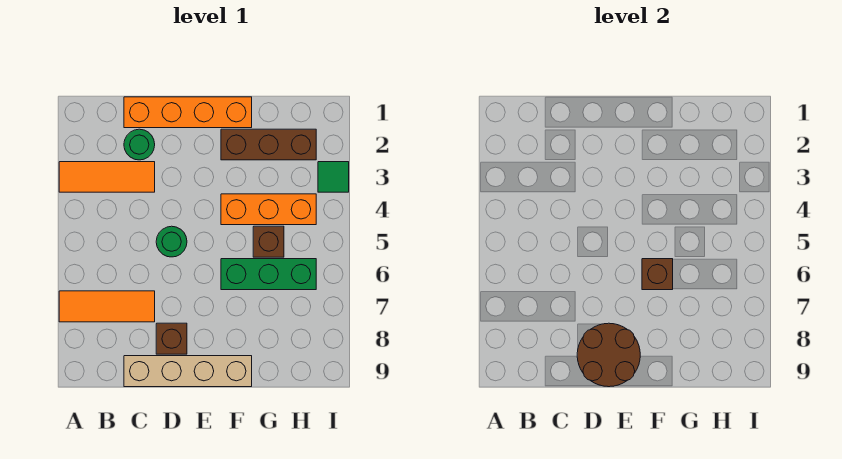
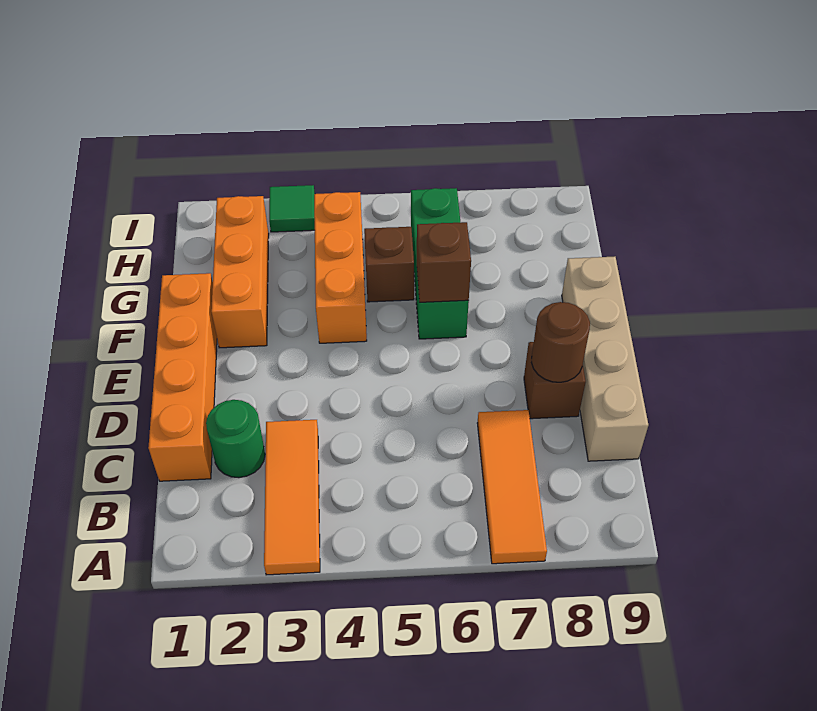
green 1x1 round brick [156,226,187,257] -> none
brown 2x2 round brick [577,323,640,387] -> brown 1x1 round brick [531,302,590,382]
brown 1x3 brick [221,129,316,160] -> orange 1x3 brick [211,196,269,348]

